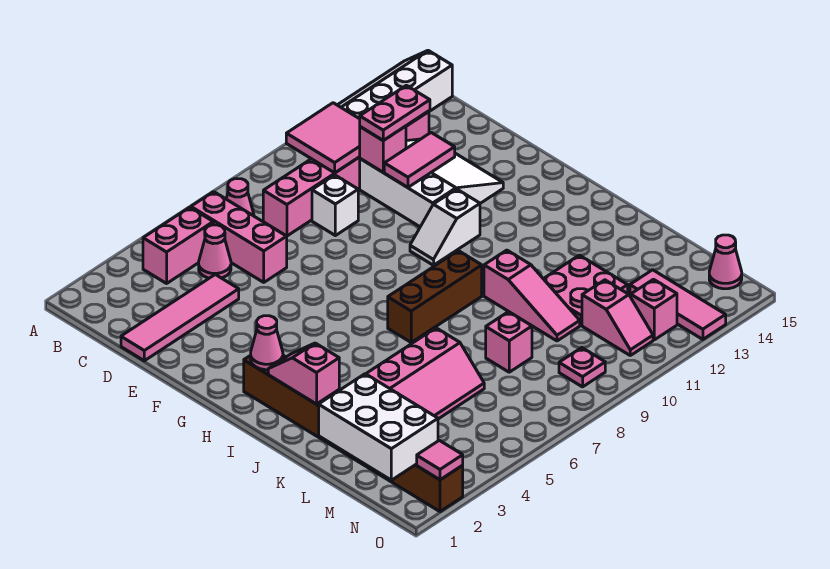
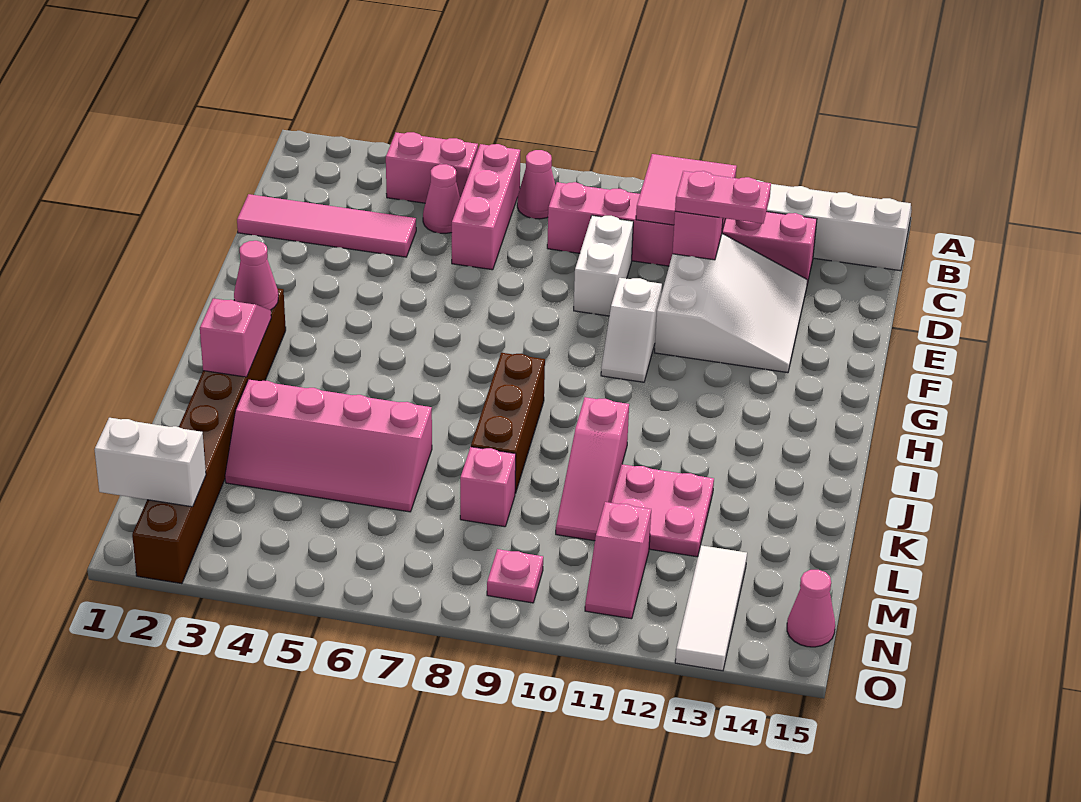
white 1x1 brick [312,175,358,236] -> white 1x2 brick [574,215,633,316]
pink 1x2 tile [384,133,455,187] -> none
white 1x2 slope [410,189,480,265] -> white 1x2 slope turned to [601,278,662,382]
brown 1x3 brick [388,251,482,342] -> brown 1x3 brick turned to [471,353,545,493]
white 2x3 brick [319,374,438,480] -> white 1x2 brick [94,418,206,507]
pink 1x3 tile [630,270,726,339] -> white 1x3 tile [675,545,747,671]
pink 1x1 brick [631,279,677,340] -> none
pink 1x1 tile [417,440,463,480] -> none

